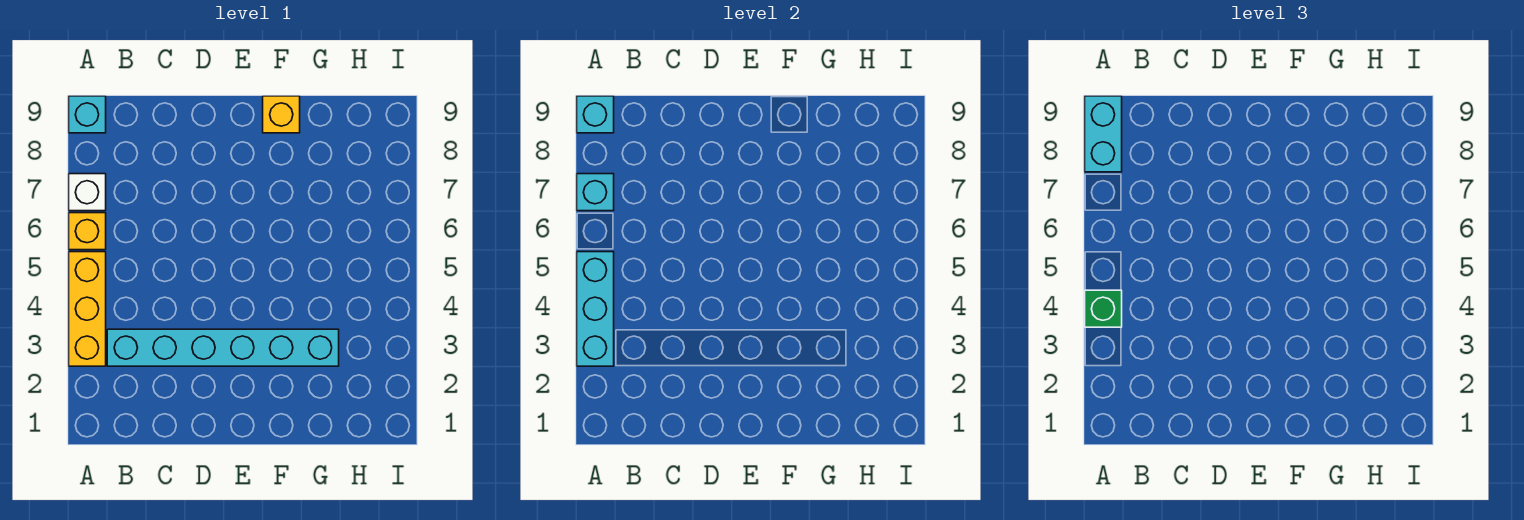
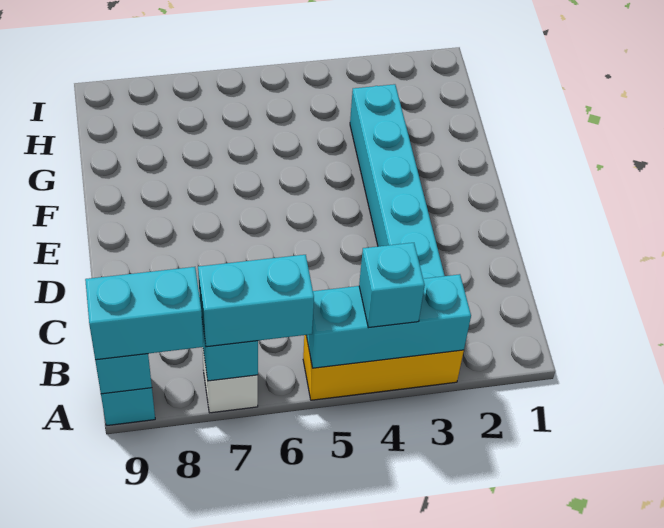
green 1x1 brick [1085,290,1122,327] -> cyan 1x1 brick [359,243,425,328]
yellow 1x1 brick [69,213,106,250] -> none
none -> cyan 1x2 brick [198,255,314,347]
yellow 1x1 brick [263,96,300,133] -> none

